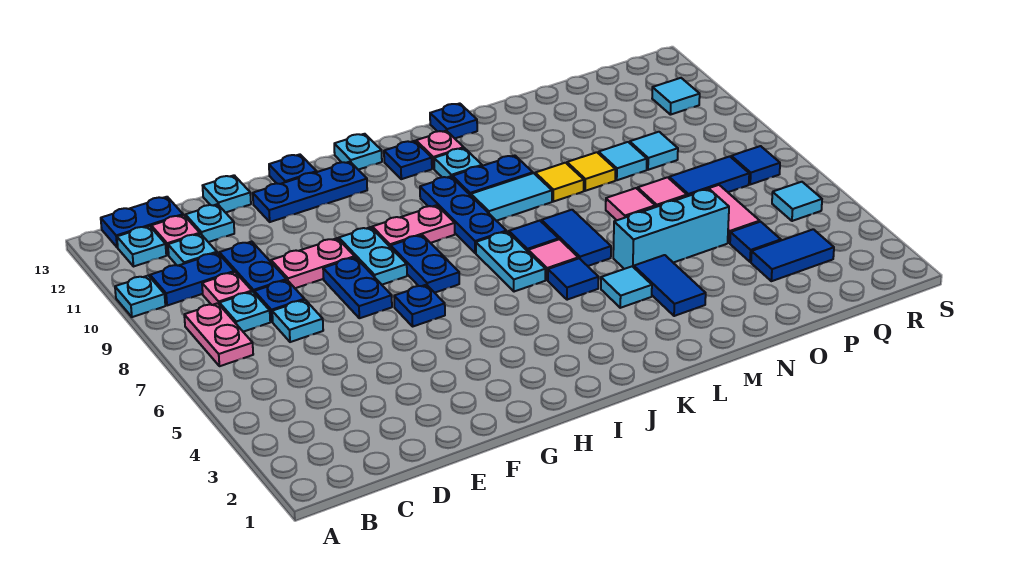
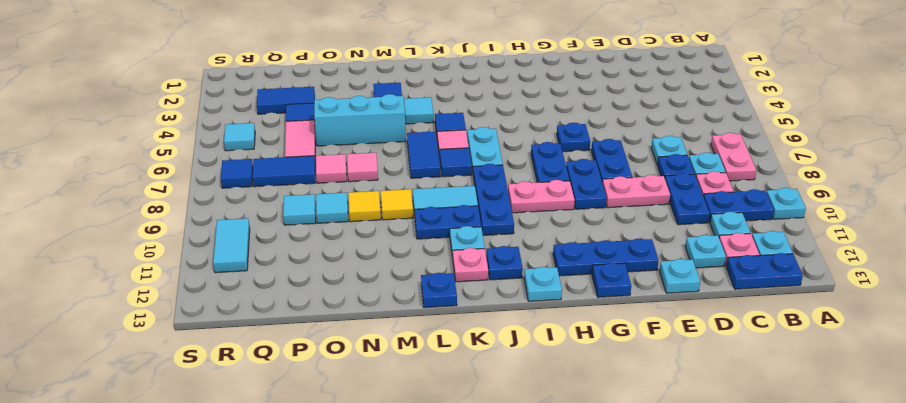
cyan 1x2 plate [339,227,407,285] -> blue 1x2 plate [566,159,607,209]
cyan 1x1 tile [652,78,700,115] -> cyan 1x2 tile [213,218,250,273]

